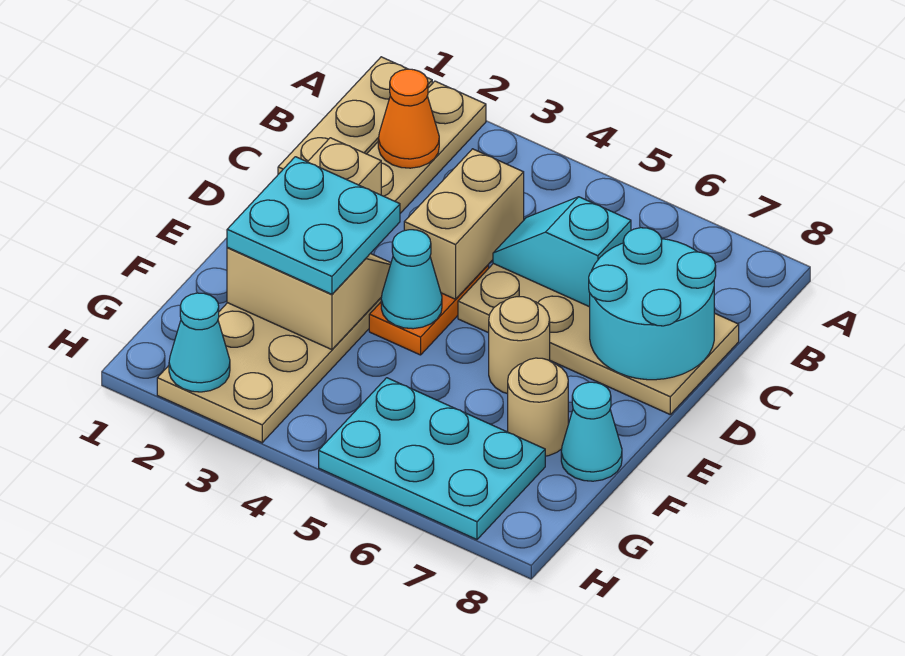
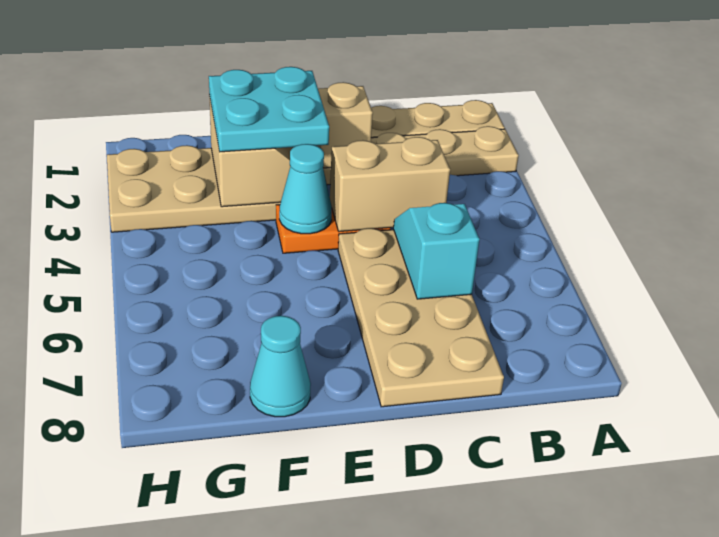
orange 1x1 cone [378,69,439,168] -> none
cyan 2x2 round brick [589,228,716,380] -> none
tan 1x1 round brick [489,297,550,394] -> none
tan 1x1 round brick [508,358,568,456] -> none
cyan 2x3 plate [319,378,545,540] -> none
cyan 1x1 cone [169,293,230,392] -> none

